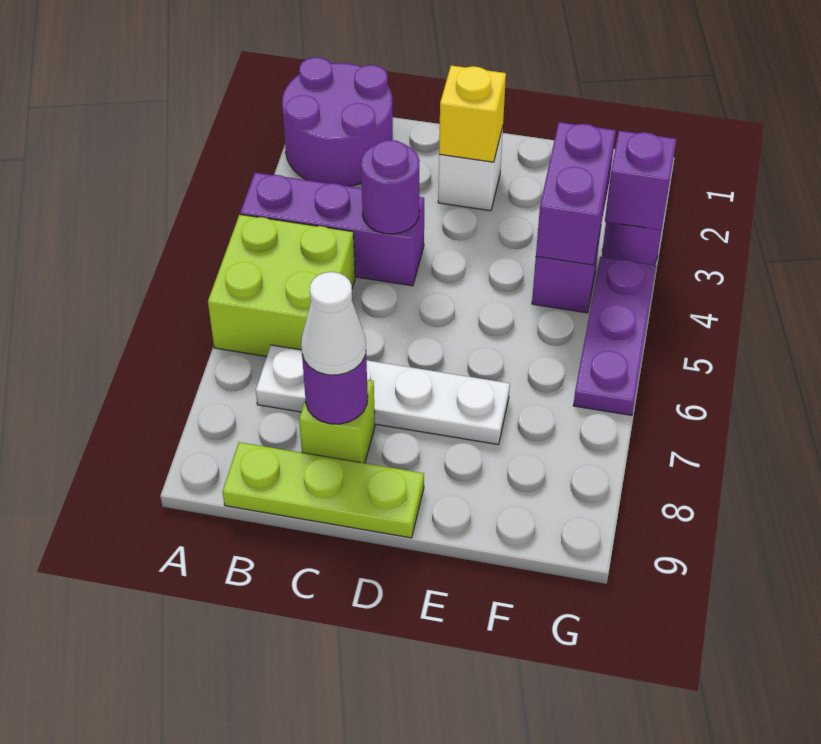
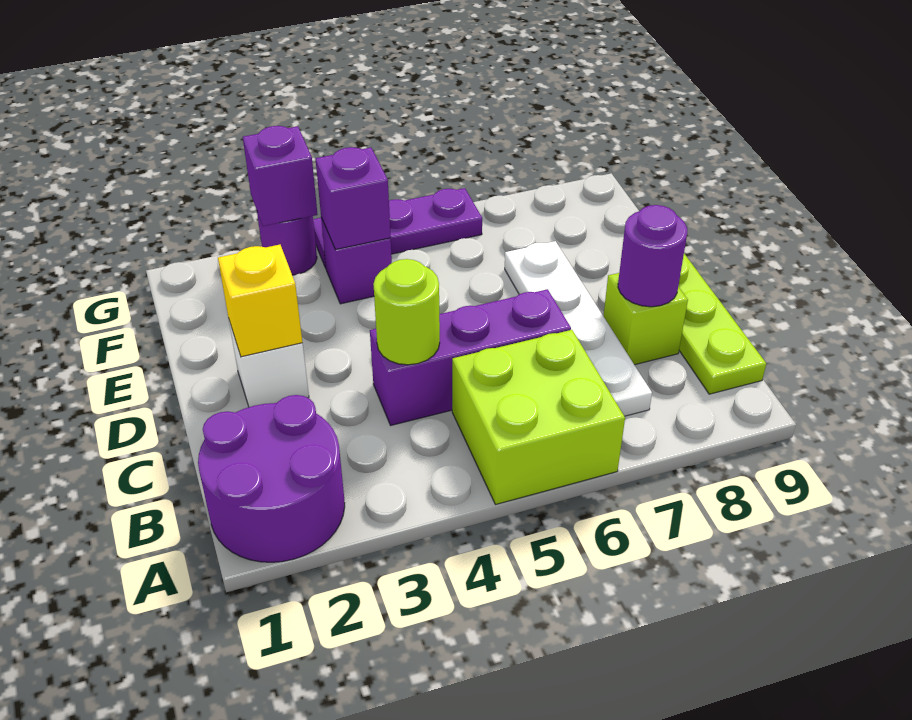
purple 1x3 brick [240,173,424,286] -> purple 1x3 brick turned to [370,289,571,425]
purple 1x1 round brick [361,140,420,234] -> lime 1x1 round brick [374,259,440,365]
white 1x1 cone [301,272,366,375] -> none
purple 1x2 brick [536,122,616,265] -> purple 1x1 brick [316,147,391,250]

